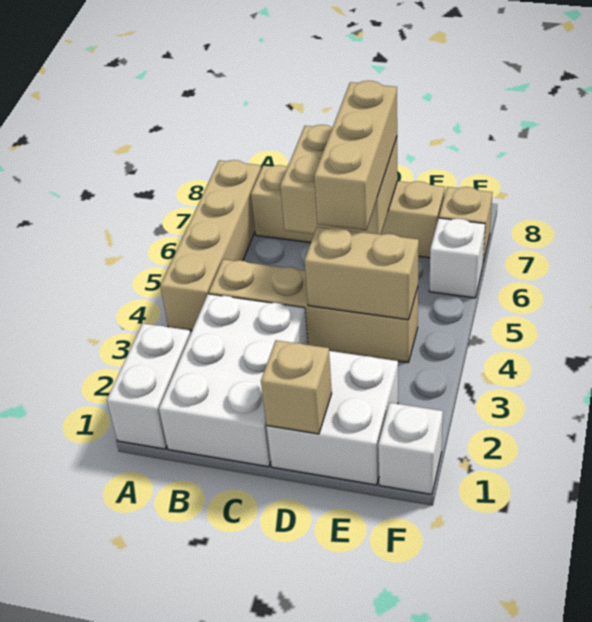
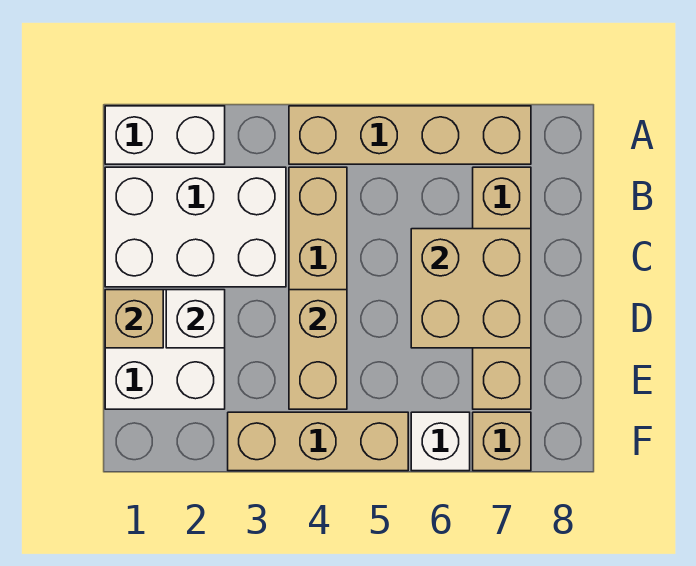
tan 1x3 brick [314,81,397,230] -> tan 1x3 brick moved to [228,412,408,471]
white 1x1 brick [378,403,443,495] -> white 1x1 brick moved to [166,290,225,348]

